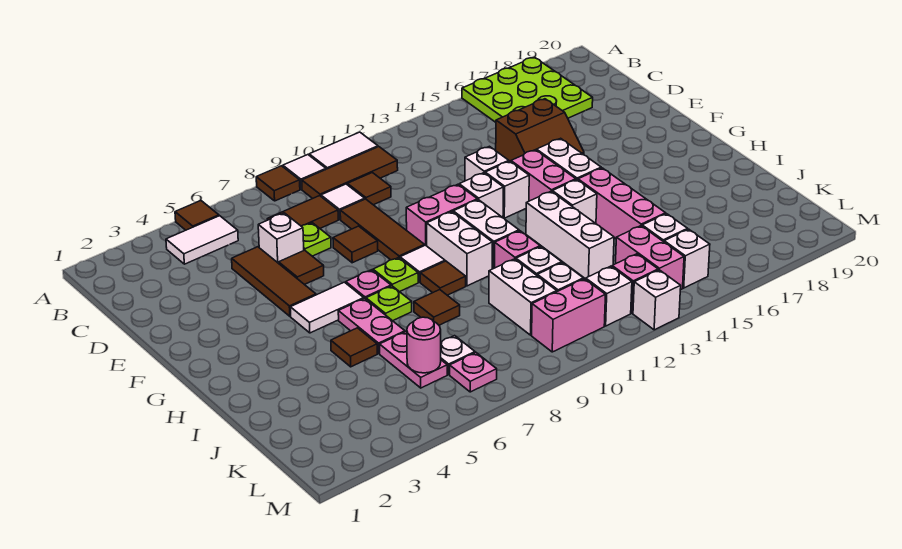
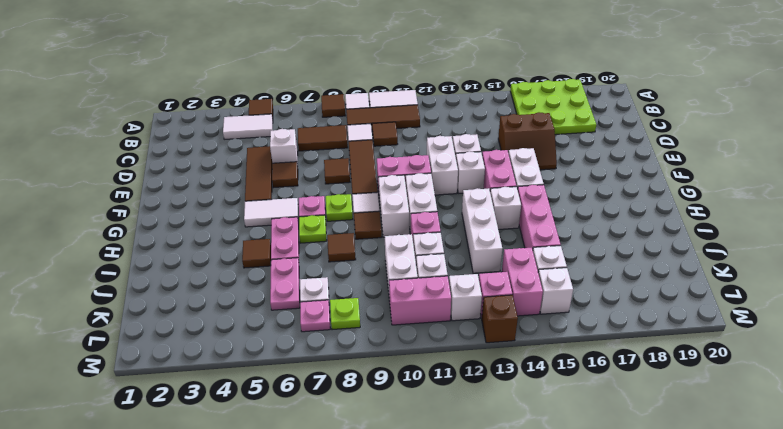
lime 1x1 plate [301,223,331,256] -> lime 1x1 plate moved to [330,298,360,330]
white 1x1 brick [459,173,503,218] -> white 1x2 brick [427,136,458,195]
pink 1x1 round brick [407,317,441,373] -> none
white 1x1 brick [633,270,681,330] -> brown 1x1 brick [482,295,518,343]

